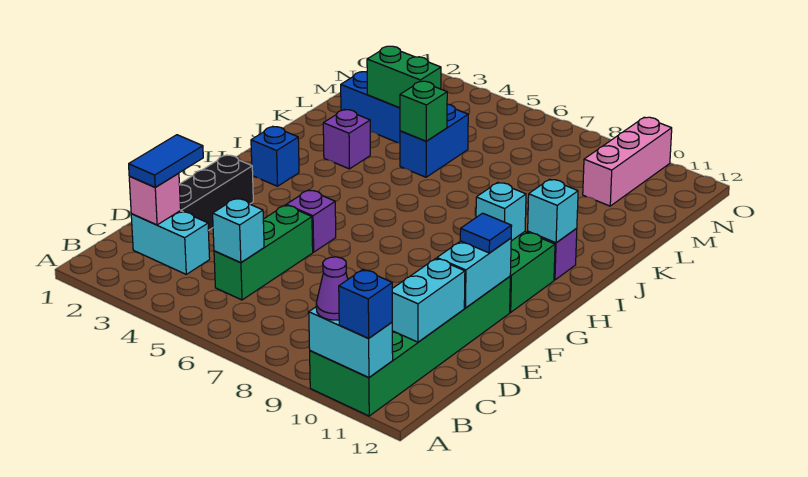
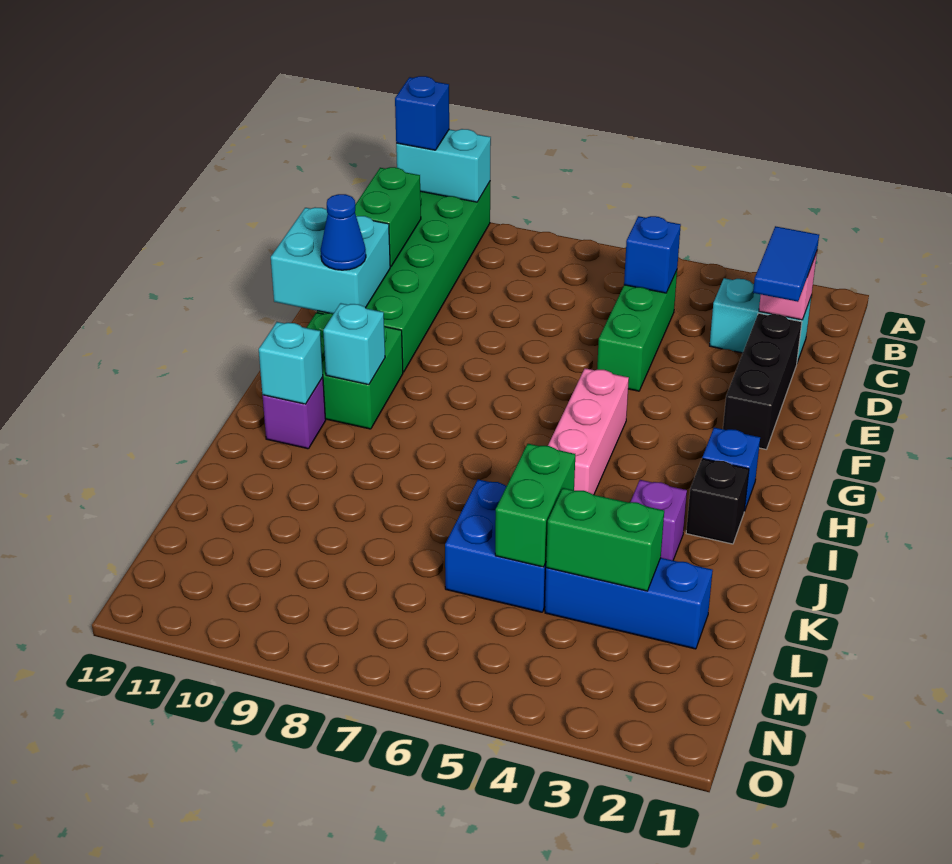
purple 1x1 cone [316,257,348,320] -> none
cyan 1x1 brick [213,198,264,263] -> blue 1x1 brick [624,216,681,293]
cyan 1x2 brick [392,259,465,342] -> green 1x2 brick [355,167,421,267]
cyan 1x2 brick [437,238,511,308] -> cyan 2x2 brick [271,207,390,314]
purple 1x1 brick [286,190,336,252] -> none
blue 1x1 tile [460,213,512,253] -> blue 1x1 cone [321,194,366,270]
none -> black 1x1 brick [686,459,749,544]
blue 1x2 brick [400,104,468,177] -> blue 2x2 brick [445,480,546,612]
green 1x1 brick [400,81,447,141] -> green 1x2 brick [495,444,575,567]
pink 1x3 brick [583,117,672,206] -> pink 1x3 brick moved to [548,368,629,495]

